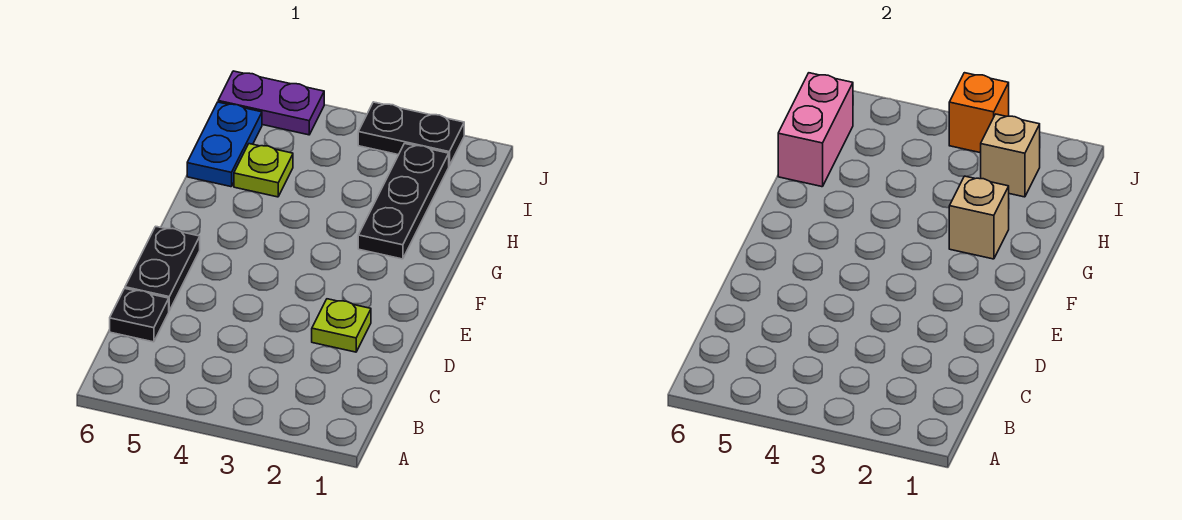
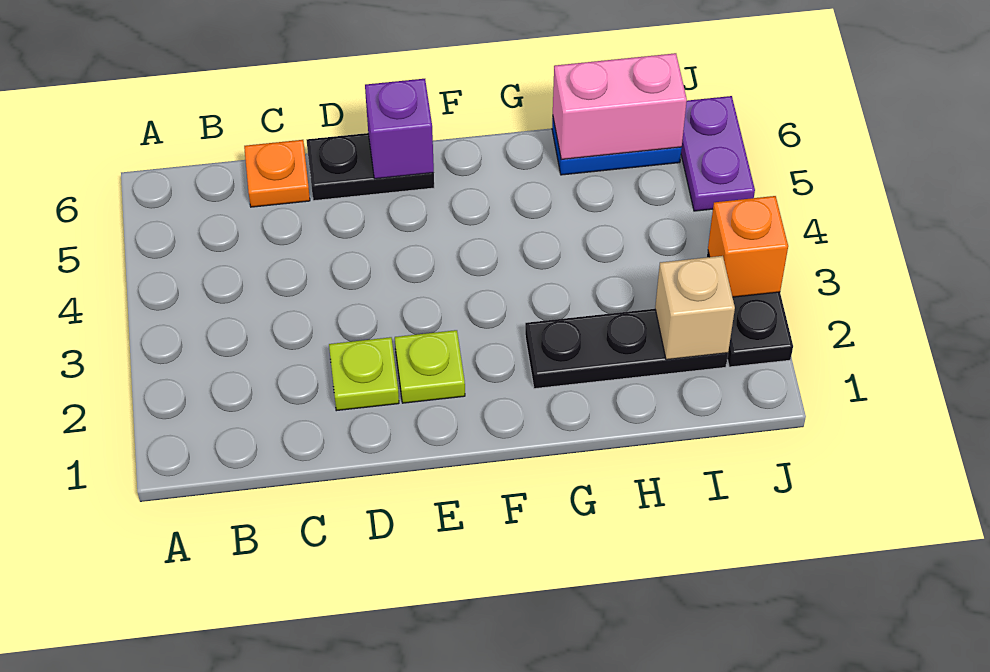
black 1x1 plate [110,288,169,342] -> orange 1x1 plate [244,140,310,207]
none -> purple 1x1 brick [365,79,434,179]
tan 1x1 brick [949,176,1009,259] -> none
lime 1x1 plate [234,144,293,197] -> lime 1x1 plate moved to [395,330,465,403]

